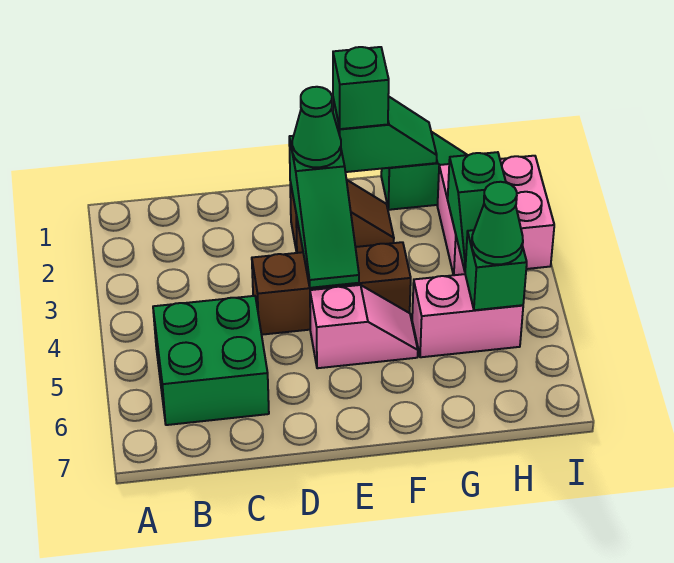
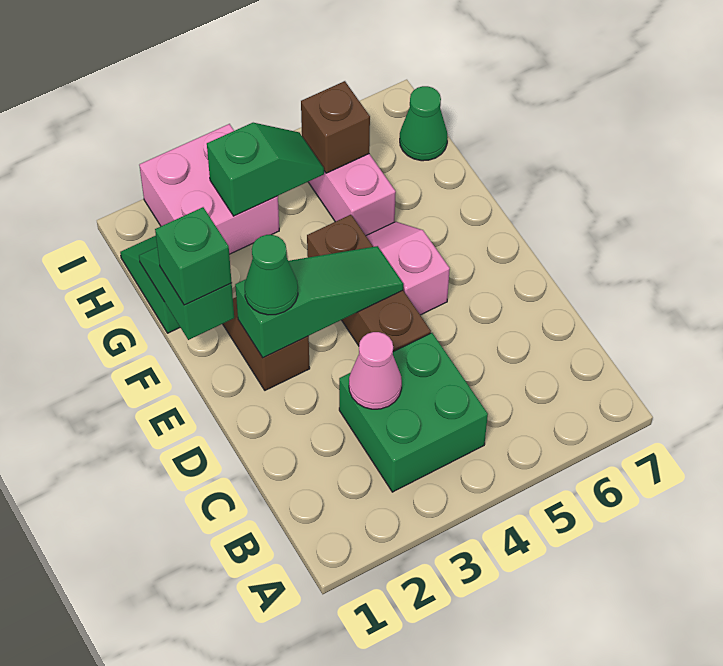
green 2x2 brick [153,296,269,425] -> green 2x2 brick moved to [339,333,488,492]
none -> pink 1x1 cone [349,332,402,409]
green 1x1 brick [465,230,527,310] -> brown 1x1 brick [301,81,370,173]
green 1x1 cone [472,182,523,264] -> green 1x1 cone moved to [400,86,448,161]

